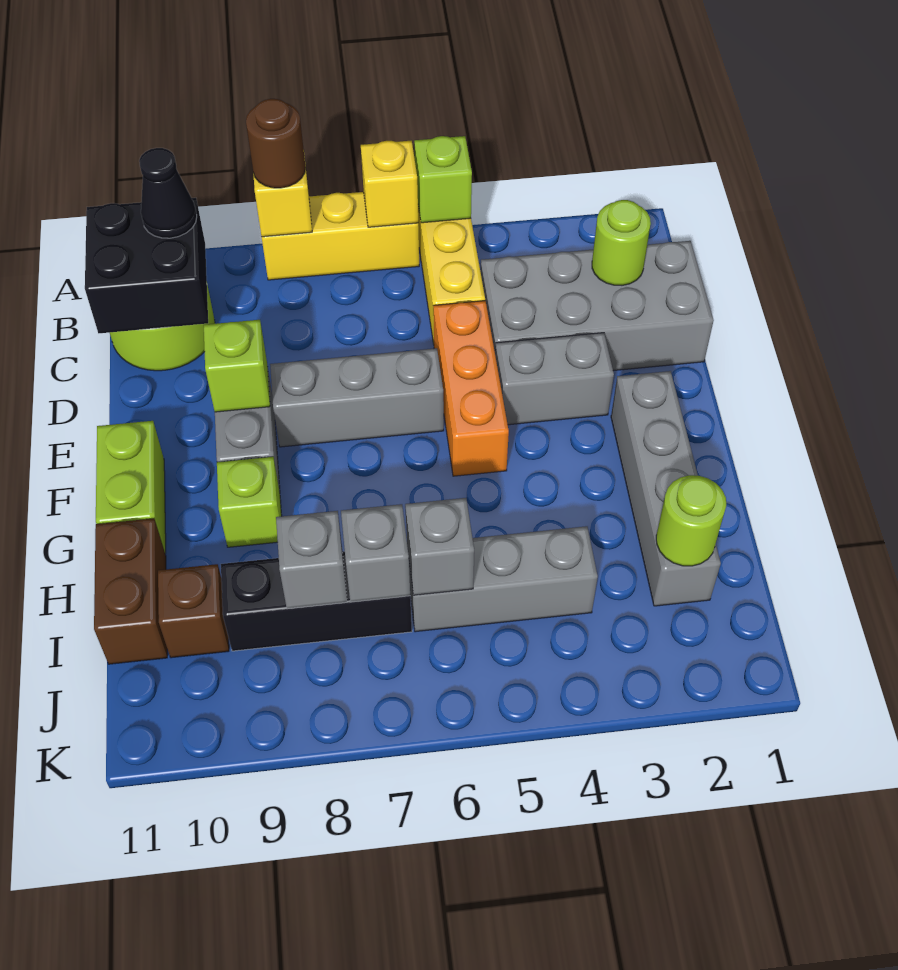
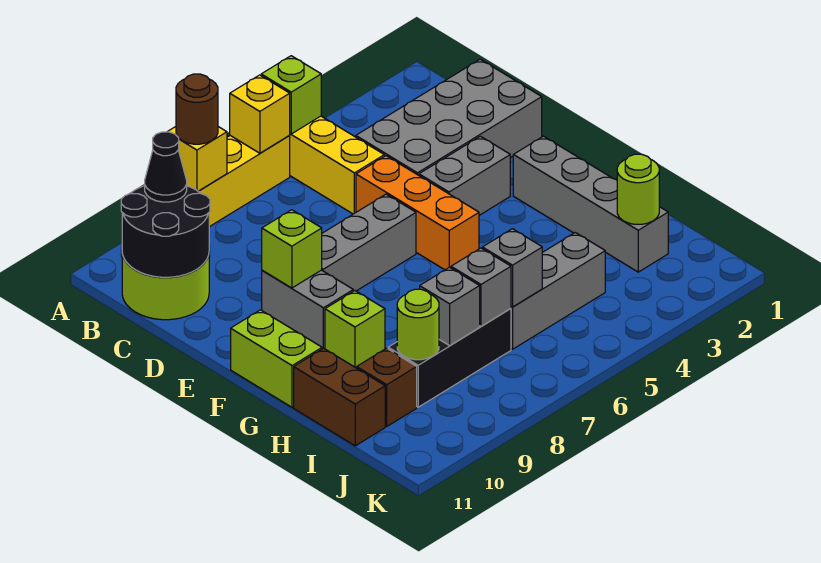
black 2x2 brick [85,198,208,333] -> black 2x2 round brick [121,186,210,277]
lime 1x1 round brick [592,200,651,285] -> lime 1x1 round brick moved to [397,289,439,360]

